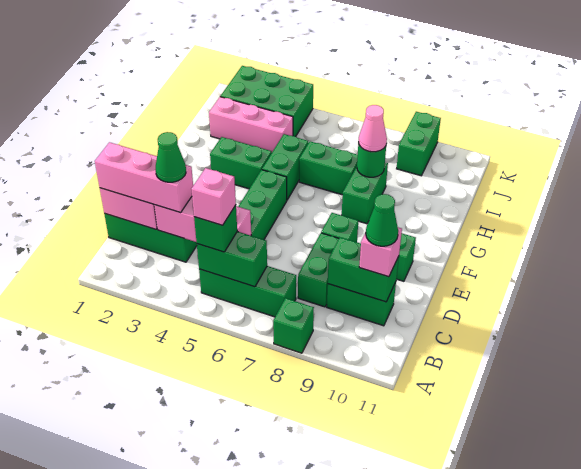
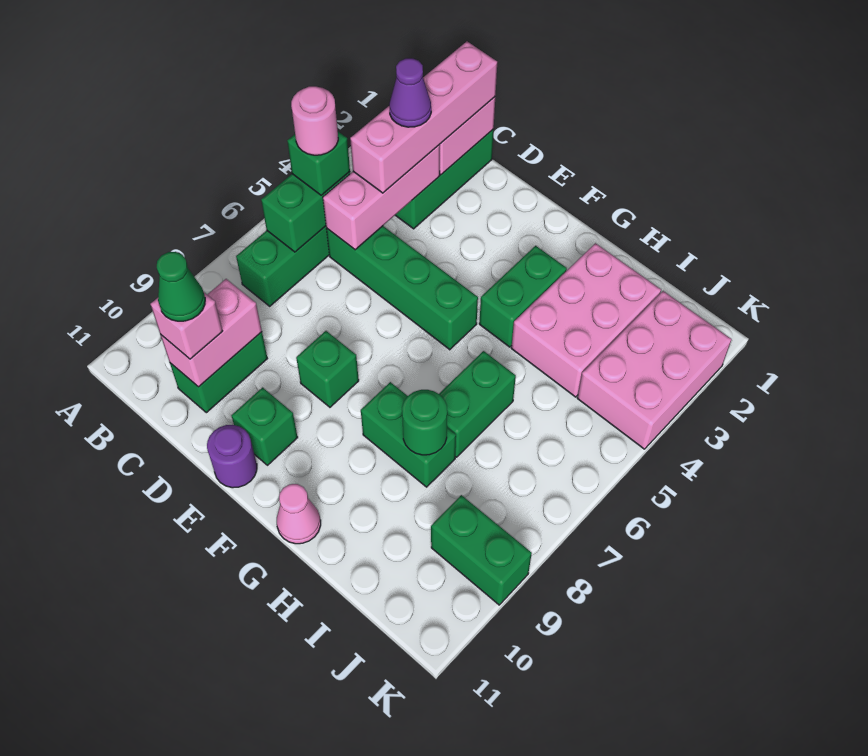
green 1x1 brick [273,298,314,353] -> none
pink 1x1 brick [192,168,236,225] -> pink 1x1 round brick [291,86,338,155]
pink 1x3 brick [95,142,193,213] -> pink 1x4 brick [350,41,497,193]
green 1x1 cone [156,132,186,182] -> purple 1x1 cone [389,58,431,127]
green 1x2 brick [298,233,339,307] -> none
green 1x2 brick [328,238,399,302] -> pink 1x2 brick [160,279,262,387]
none -> purple 1x1 round brick [207,425,257,488]
green 1x2 brick [262,134,308,200] -> none
pink 1x1 cone [358,105,387,152] -> pink 1x1 cone moved to [277,484,321,544]
pink 1x3 brick [209,97,293,152] -> pink 2x3 brick [511,243,661,397]
green 2x3 brick [220,66,313,137] -> pink 2x3 brick [577,291,732,449]

